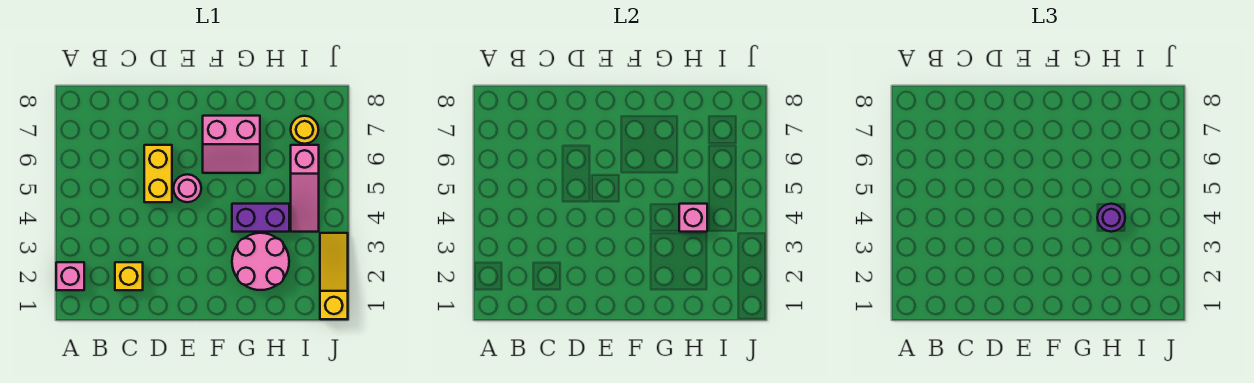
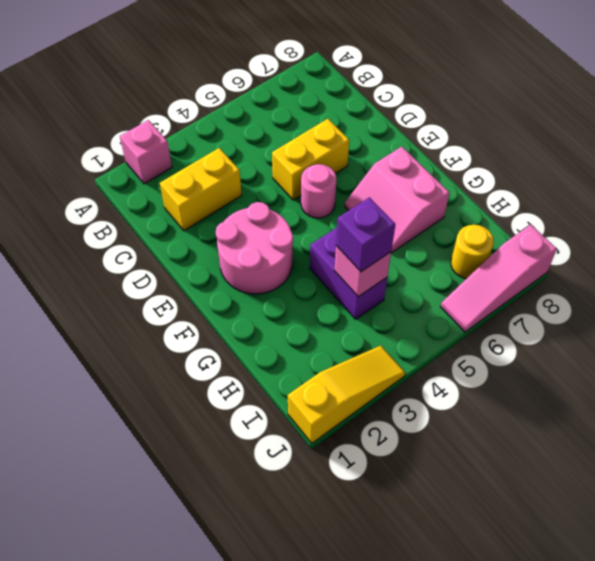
yellow 1x1 brick [115,262,143,290] -> yellow 1x2 brick [160,148,242,231]
pink 2x2 round brick [232,233,289,290] -> pink 2x2 round brick moved to [216,202,293,294]
purple 1x1 round brick [1097,204,1125,232] -> purple 1x1 brick [336,197,395,272]
pink 1x3 slope [291,145,319,232] -> pink 1x3 slope moved to [440,225,557,332]

